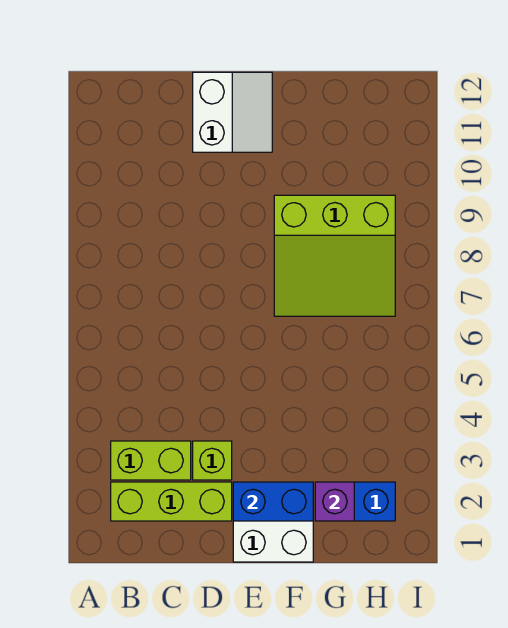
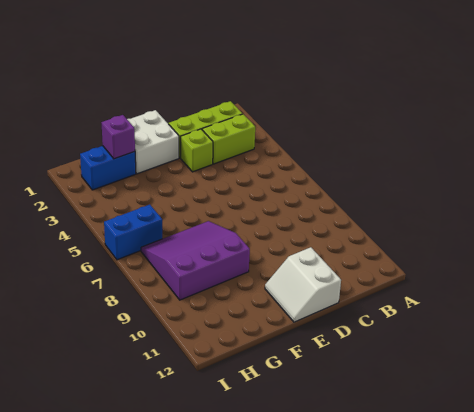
blue 1x2 brick [233,482,313,521] -> blue 1x2 brick moved to [104,205,162,260]
lime 3x3 slope [274,195,395,316] -> purple 3x3 slope [141,221,250,300]

